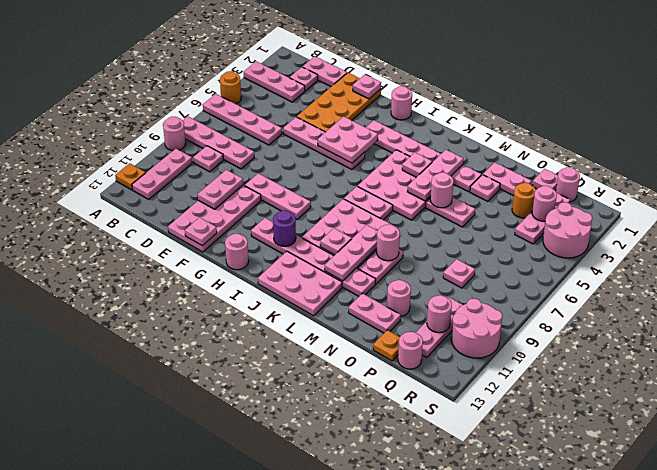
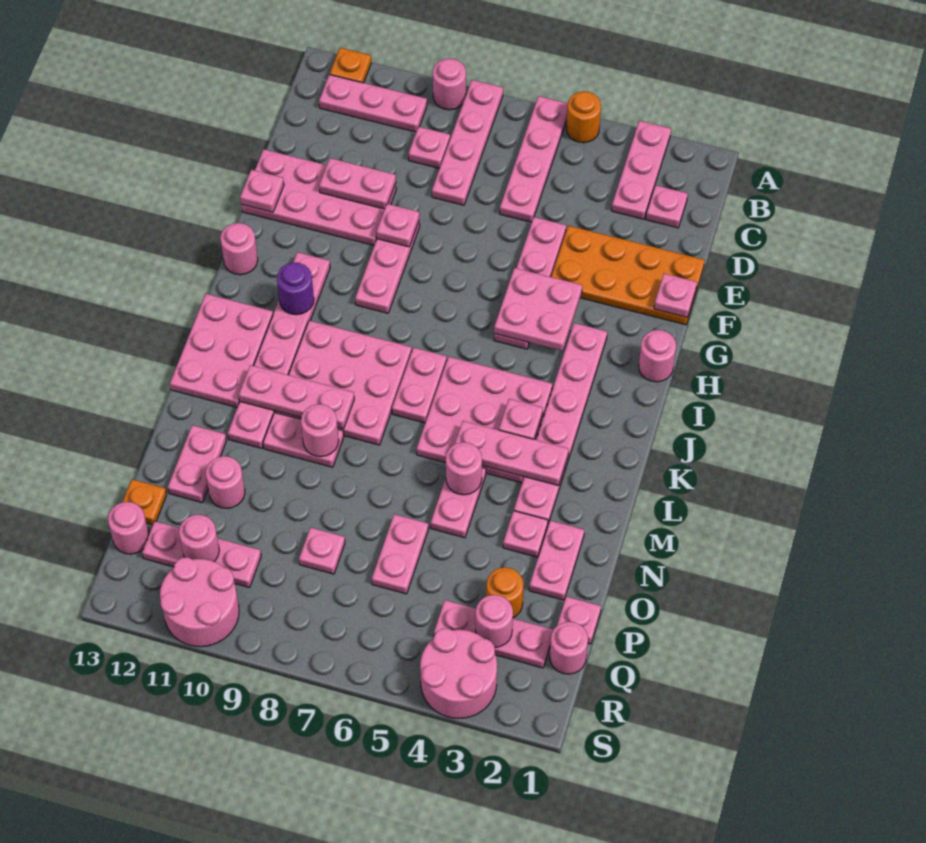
pink 1x2 plate [303,56,347,86] -> pink 1x2 plate moved to [372,514,429,594]
pink 1x1 plate [320,228,352,255] -> pink 1x1 plate moved to [376,204,419,247]

